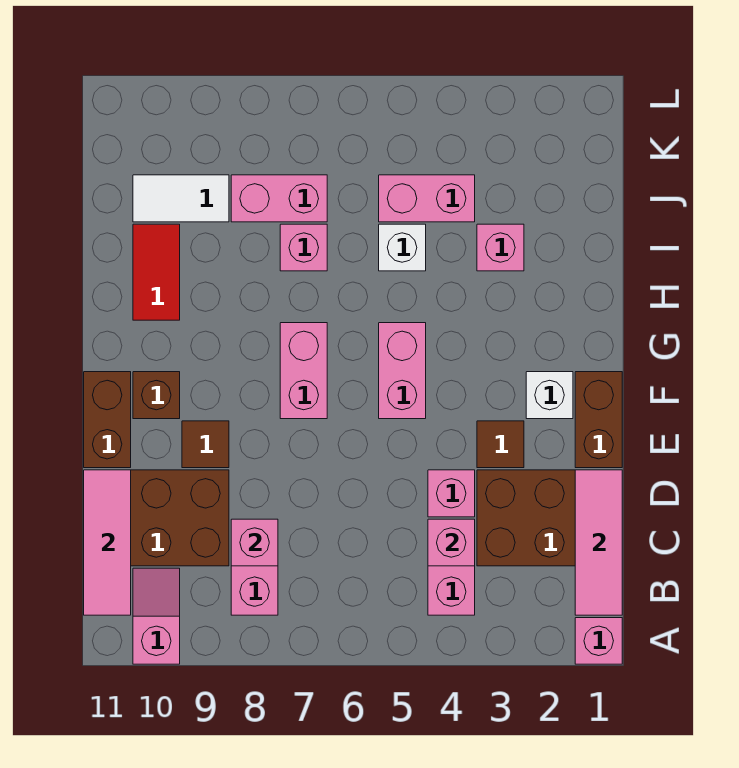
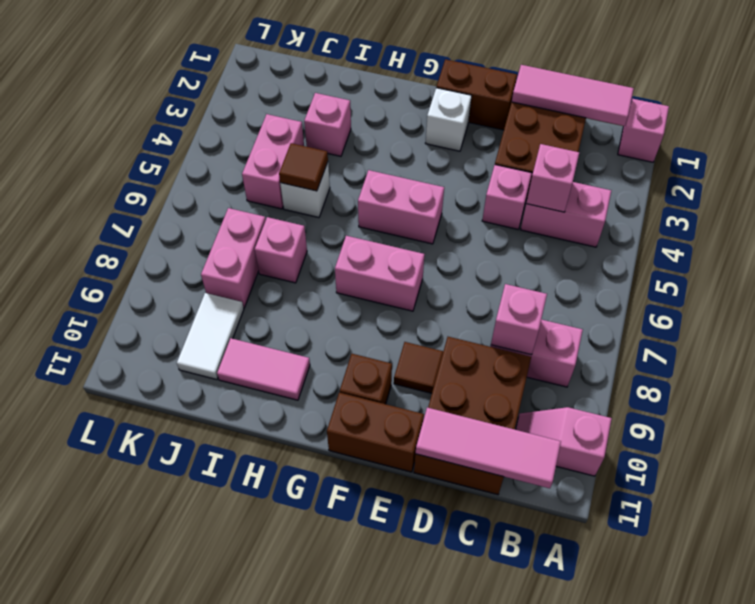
brown 1x1 tile [477,421,524,468] -> brown 1x1 tile moved to [279,143,328,191]
red 1x2 tile [133,224,180,320] -> pink 1x2 tile [217,338,310,400]

